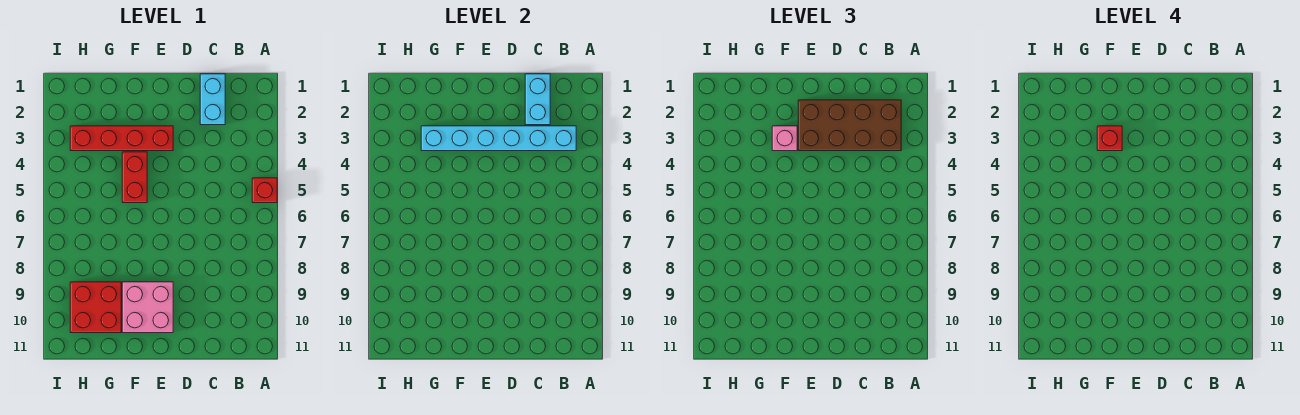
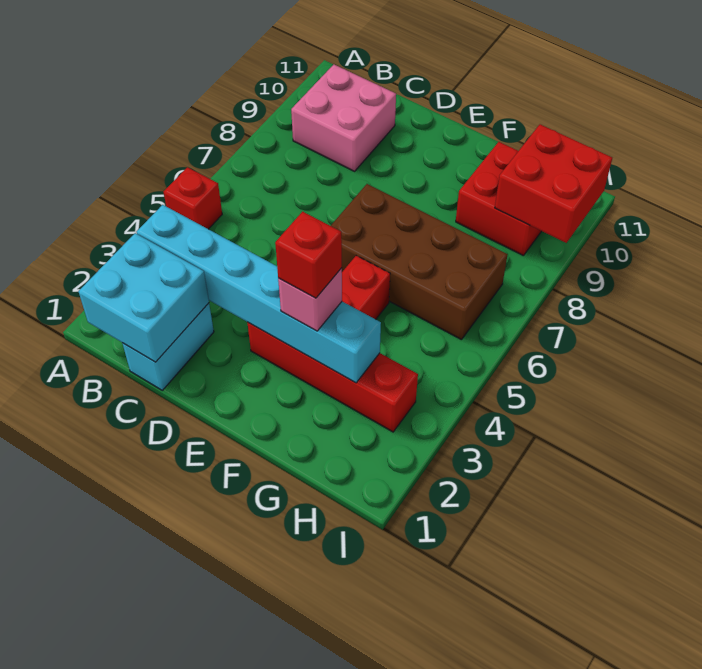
brown 2x4 brick [798,100,901,151] -> brown 2x4 brick moved to [331,184,508,340]
cyan 1x2 brick [525,74,550,125] -> cyan 2x2 brick [79,233,209,362]
pink 2x2 brick [122,282,173,333] -> pink 2x2 brick moved to [291,64,396,171]
none -> red 2x2 brick [495,124,612,243]

